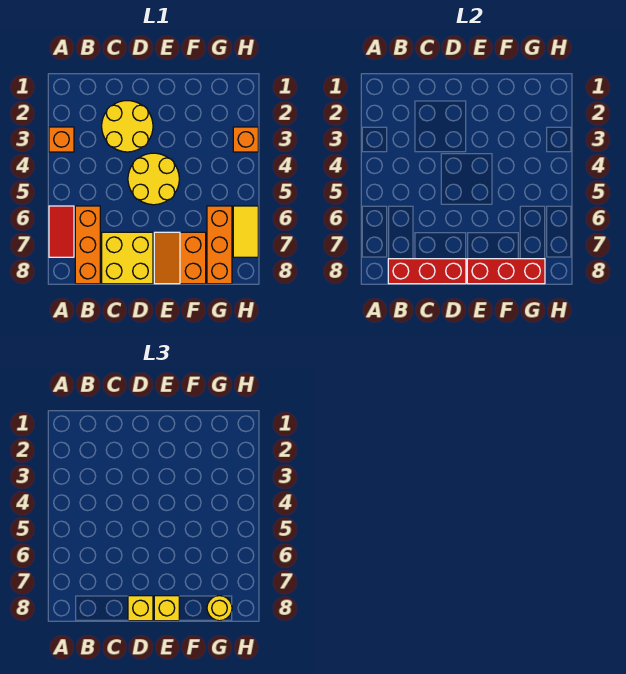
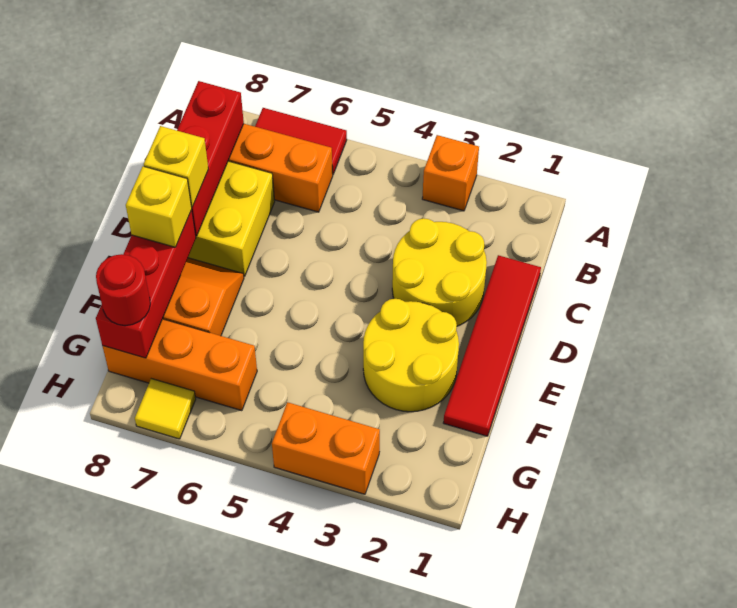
none -> red 1x4 tile [443,255,541,436]
yellow 2x2 round brick [128,153,179,205] -> yellow 2x2 round brick moved to [363,299,459,412]
yellow 1x1 round brick [207,596,232,621] -> red 1x1 round brick [96,254,150,326]
orange 1x1 brick [233,127,258,152] -> orange 1x2 brick [272,402,380,494]
yellow 1x2 tile [233,206,258,257] -> yellow 1x1 tile [135,379,196,439]

